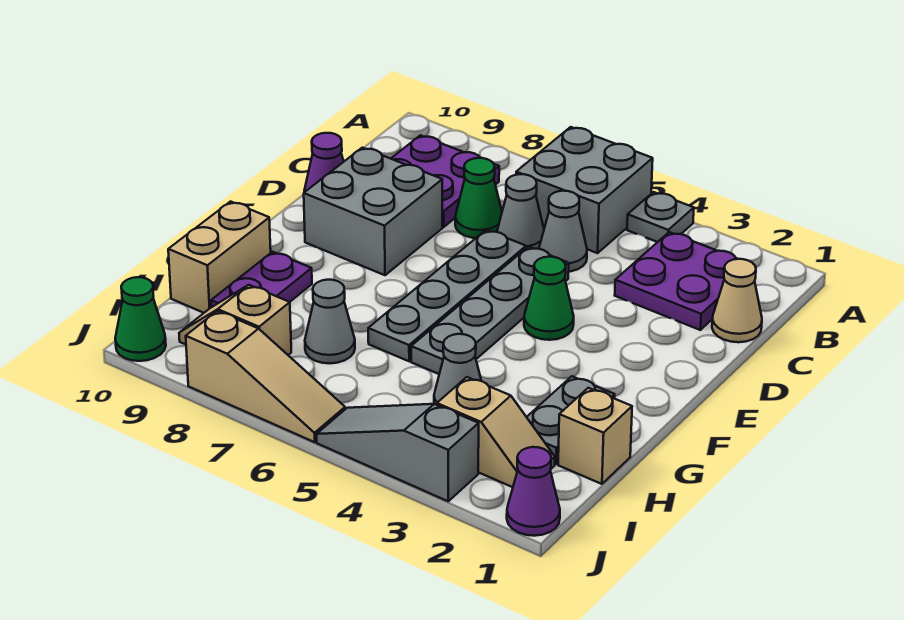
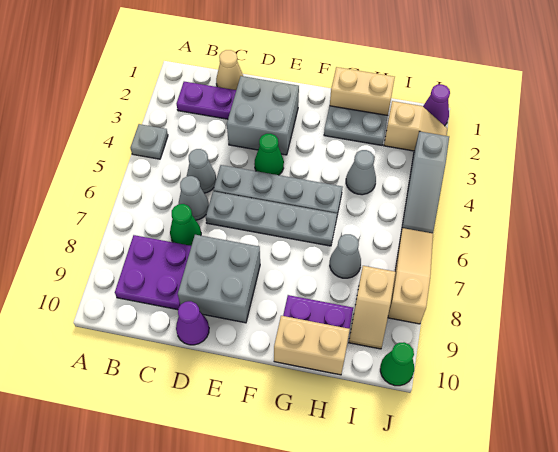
grey 2x2 brick [516,127,653,253] -> grey 2x2 brick moved to [227,76,299,155]
purple 2x2 plate [615,232,737,330] -> purple 1x2 plate [177,82,236,119]
tan 1x1 brick [558,388,632,484] -> tan 1x2 brick [330,67,395,115]
tan 1x2 slope [437,377,555,487] -> tan 1x2 slope turned to [384,101,447,151]

